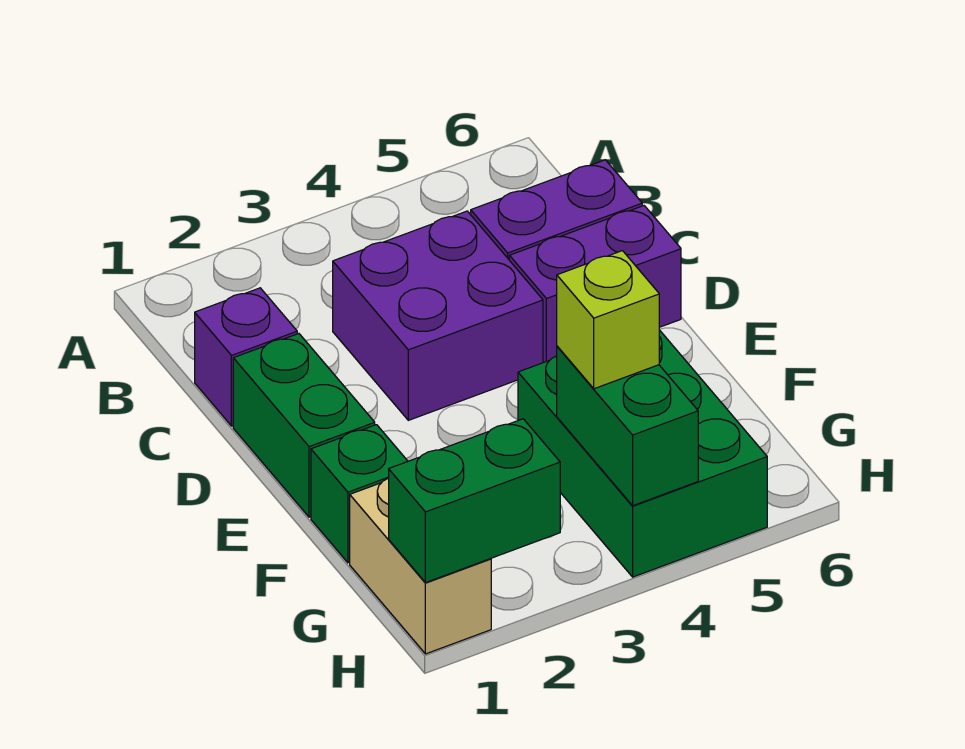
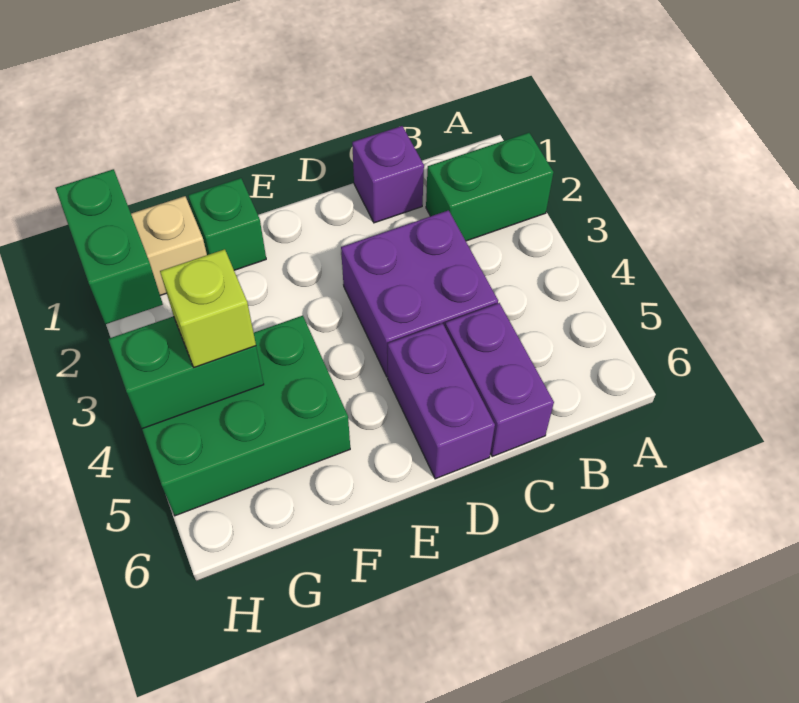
green 1x2 brick [233,334,375,517] -> green 1x2 brick moved to [426,133,553,241]

